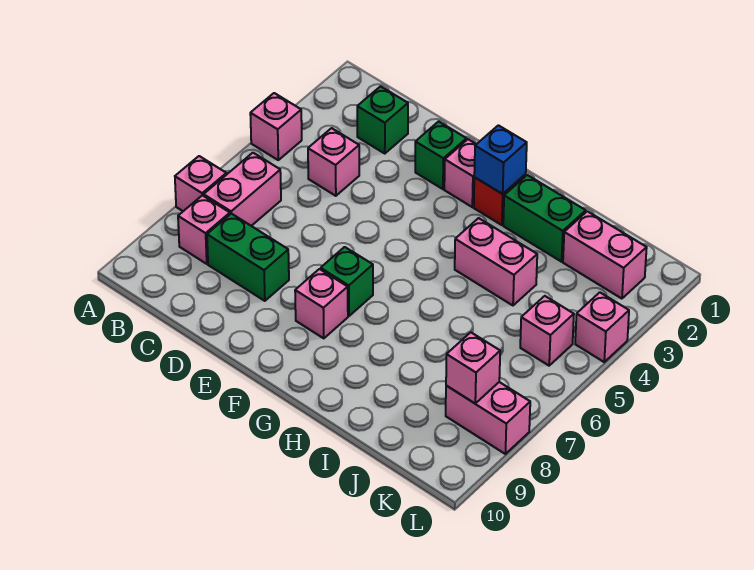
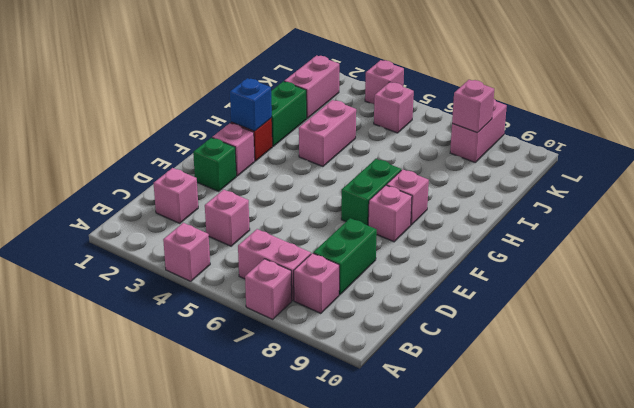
green 1x1 brick [357,86,408,153] -> pink 1x1 brick [154,168,198,223]
green 1x1 brick [321,247,373,316] -> green 1x2 brick [341,159,401,225]
none -> pink 1x1 brick [387,170,429,225]

